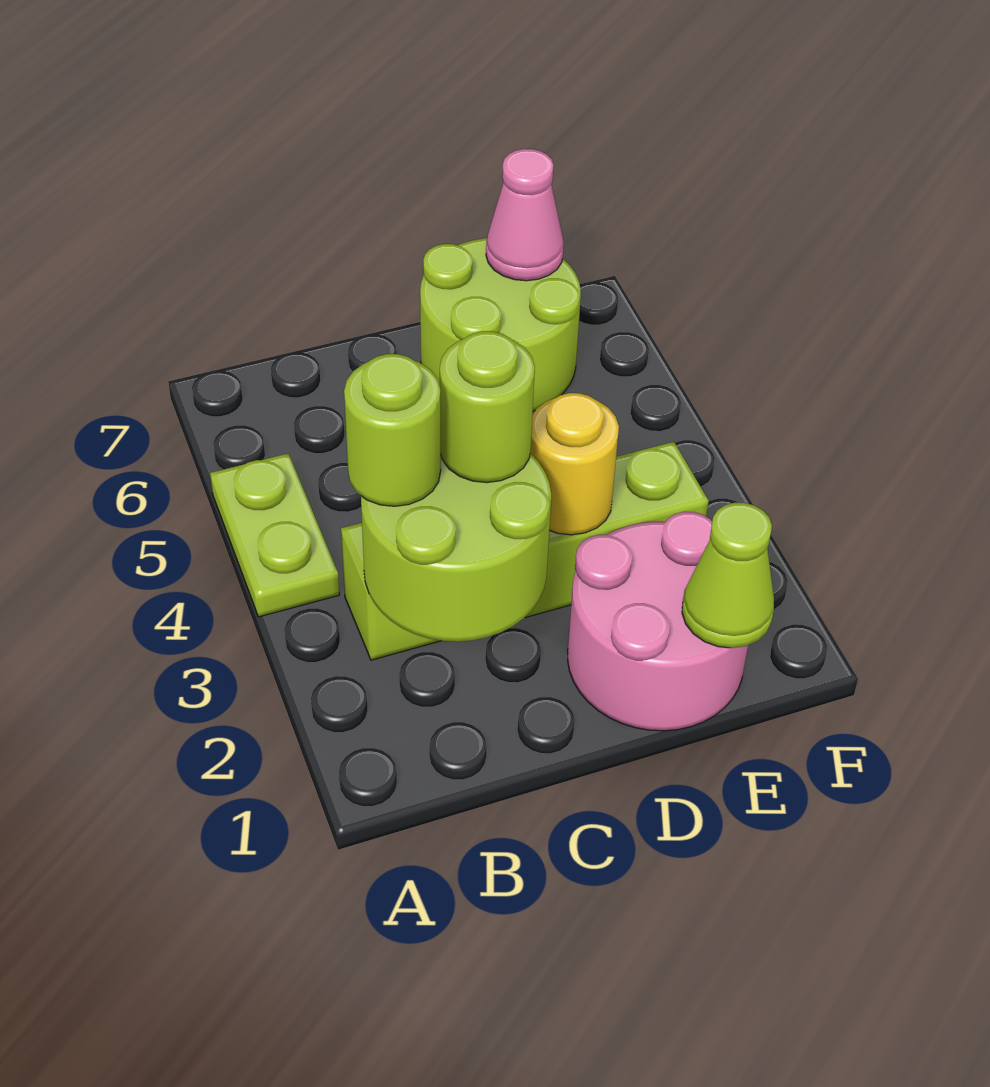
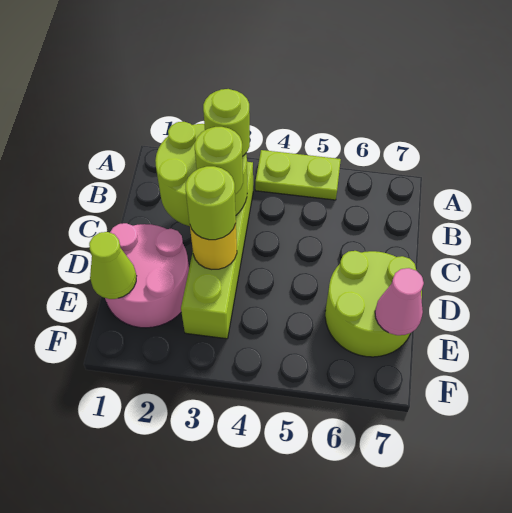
none -> lime 1x1 round brick [186,166,236,240]

